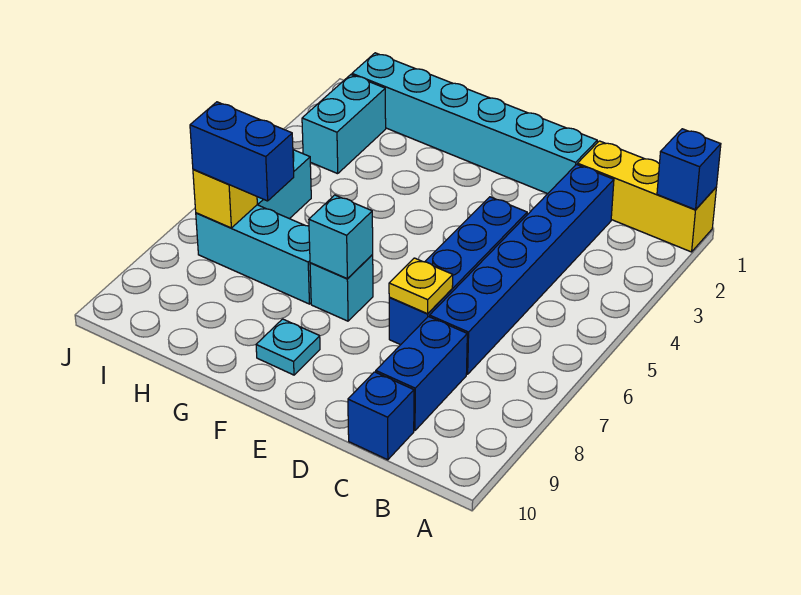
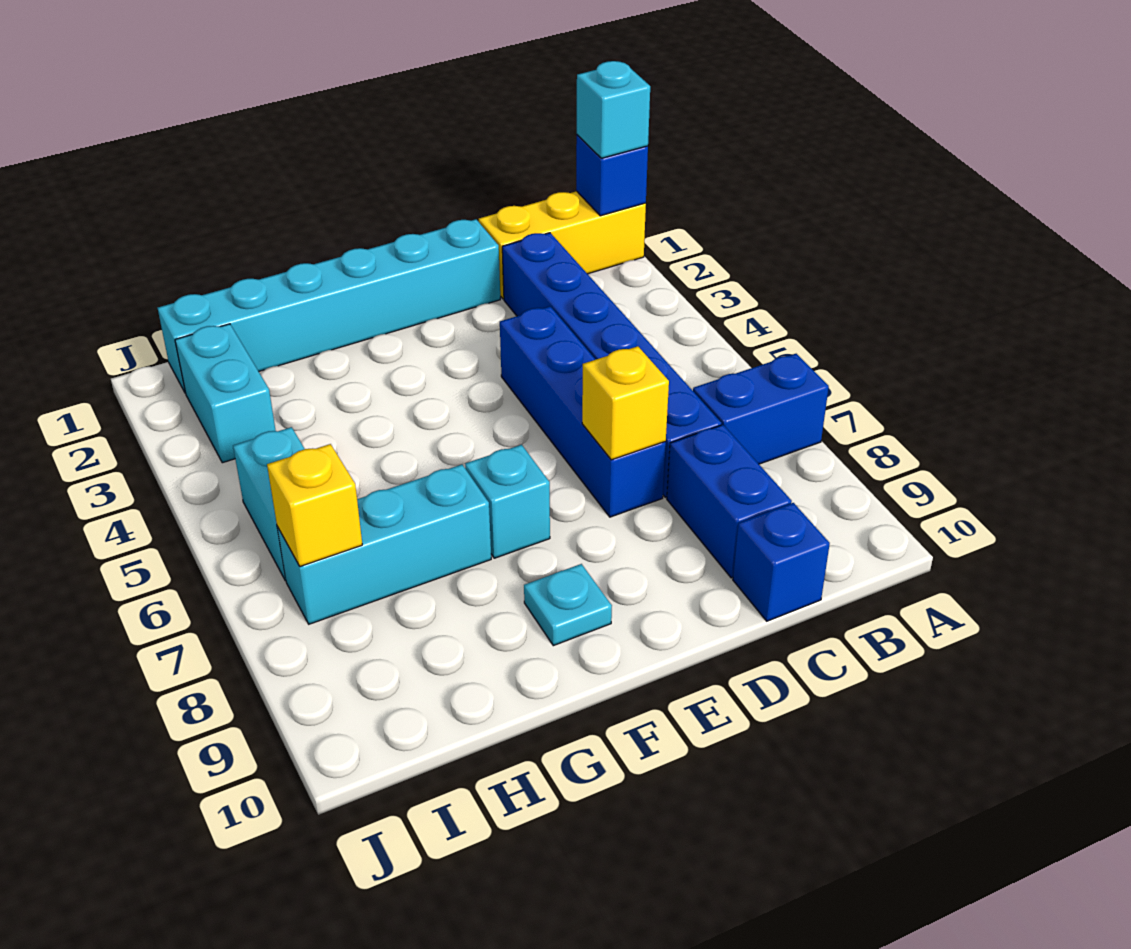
yellow 1x1 plate [389,258,453,314] -> yellow 1x1 brick [582,346,669,460]
cyan 1x1 brick [309,195,373,278] -> cyan 1x1 brick moved to [577,61,650,158]
blue 1x2 brick [190,102,294,201] -> blue 1x2 brick moved to [693,354,829,464]

